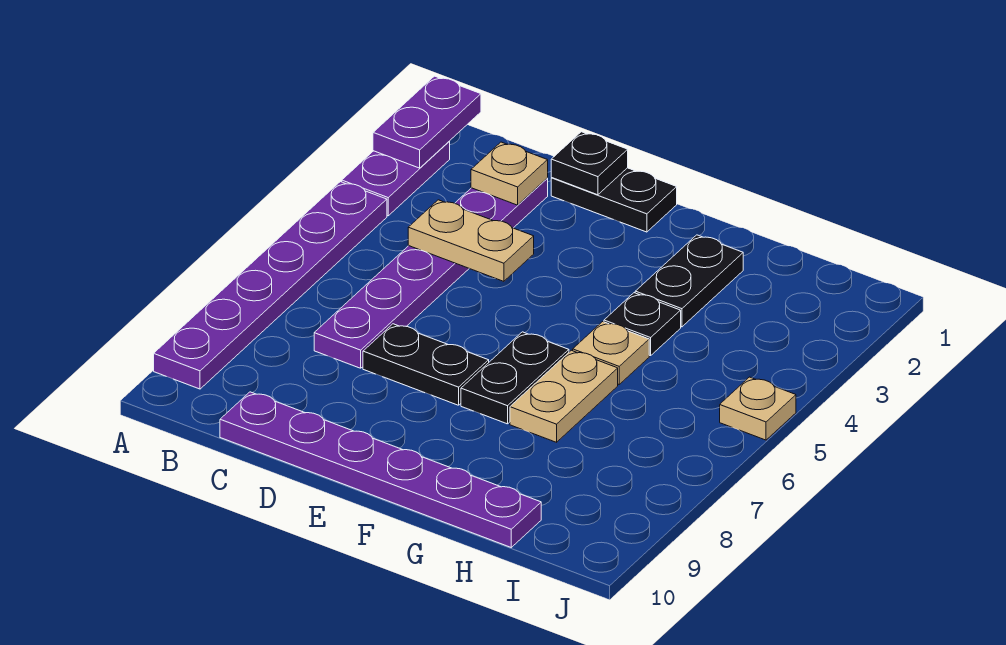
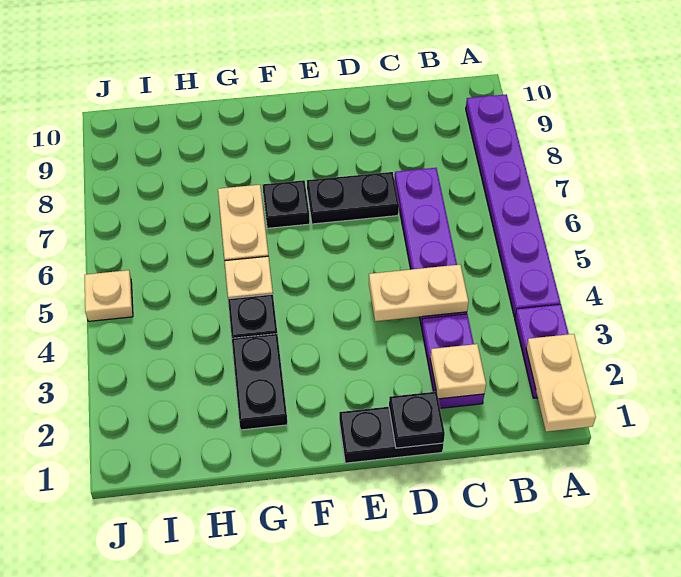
purple 1x2 plate [373,76,481,168] -> tan 1x2 plate [526,334,596,432]
purple 1x6 plate [220,392,541,547] -> none
black 1x2 plate [461,332,569,424] -> black 1x1 plate [263,180,310,228]

